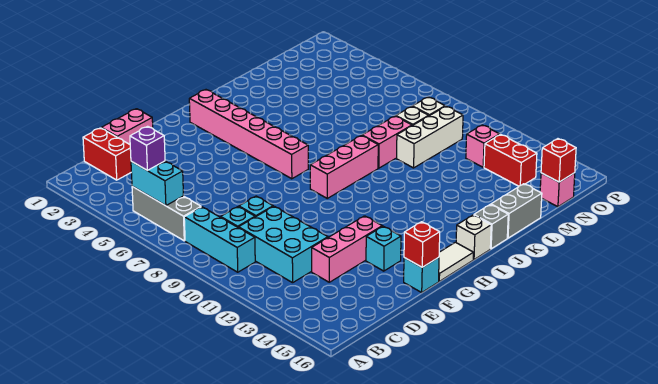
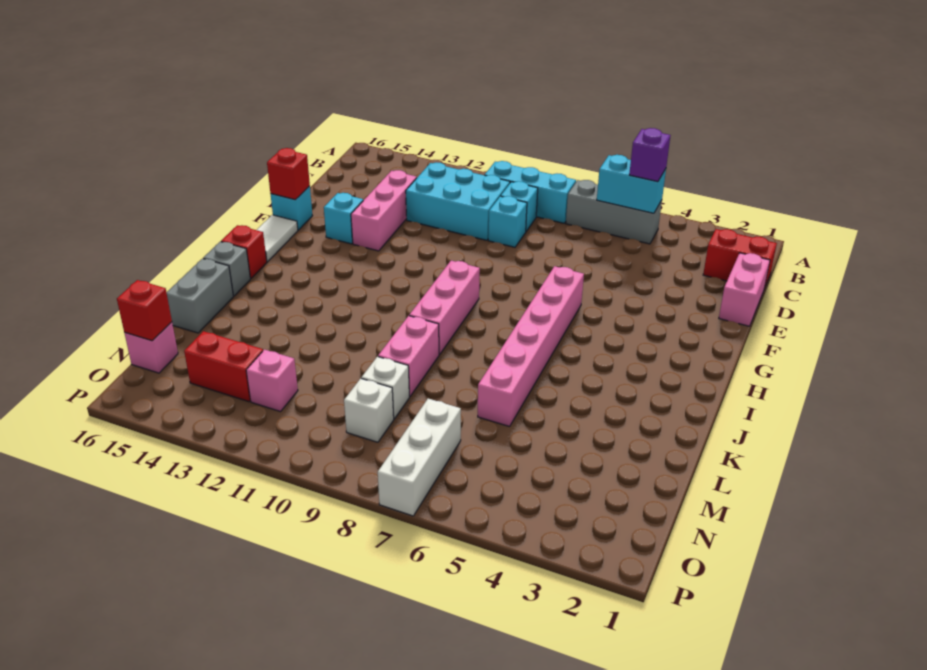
pink 1x6 brick [189,90,308,179] -> pink 1x6 brick turned to [478,266,584,426]
white 1x1 brick [456,215,491,260] -> red 1x1 brick [221,225,267,278]
white 1x3 brick [397,106,463,168] -> white 1x3 brick moved to [378,399,461,516]

